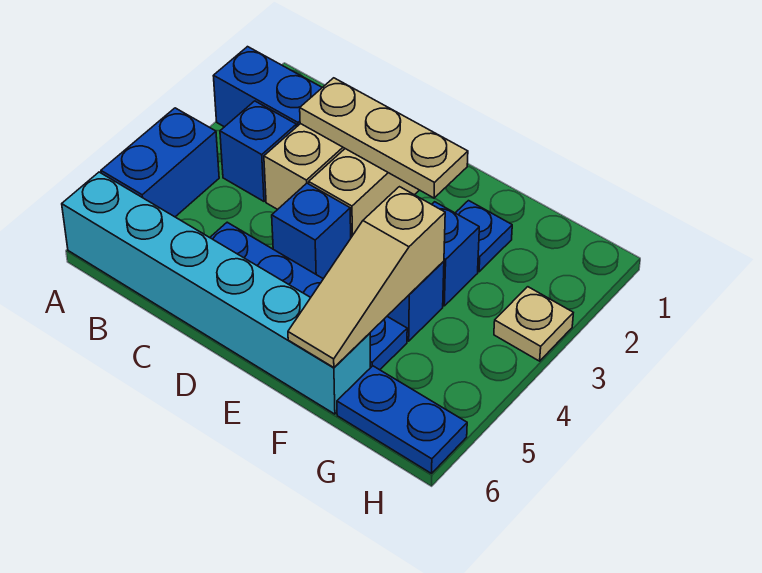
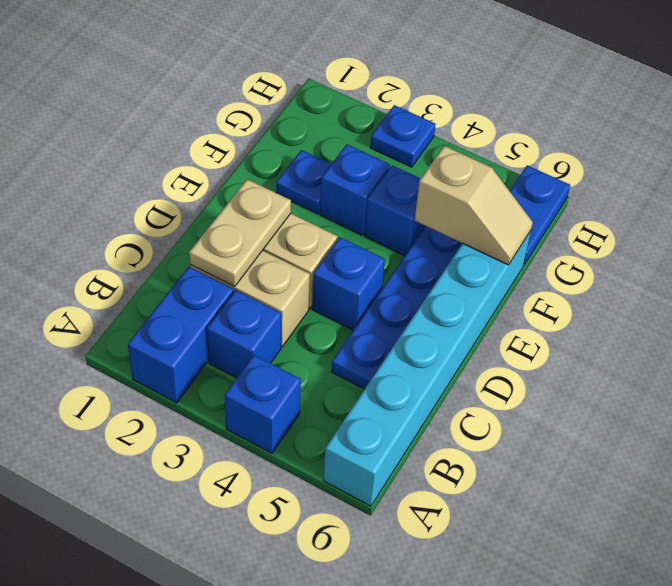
blue 1x2 brick [101,108,219,217] -> blue 1x1 brick [225,355,301,453]
tan 1x3 plate [300,78,468,198] -> tan 1x2 plate [189,179,291,286]
tan 1x3 slope [288,187,445,368] -> tan 1x2 slope [415,146,533,265]
tan 1x1 plate [494,287,573,361] -> blue 1x1 plate [370,105,436,167]

